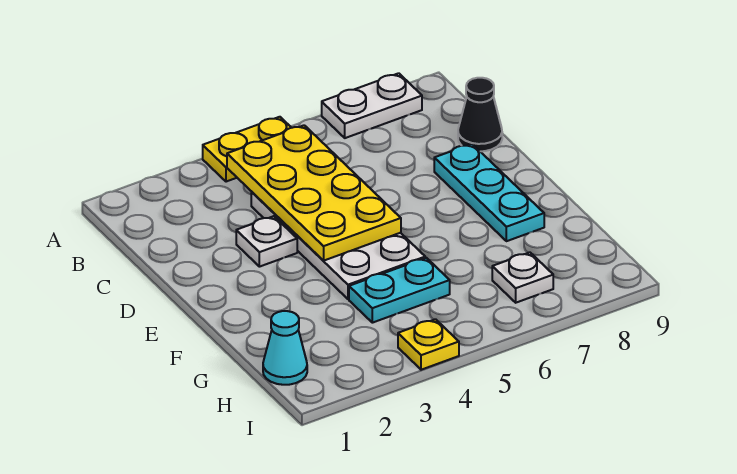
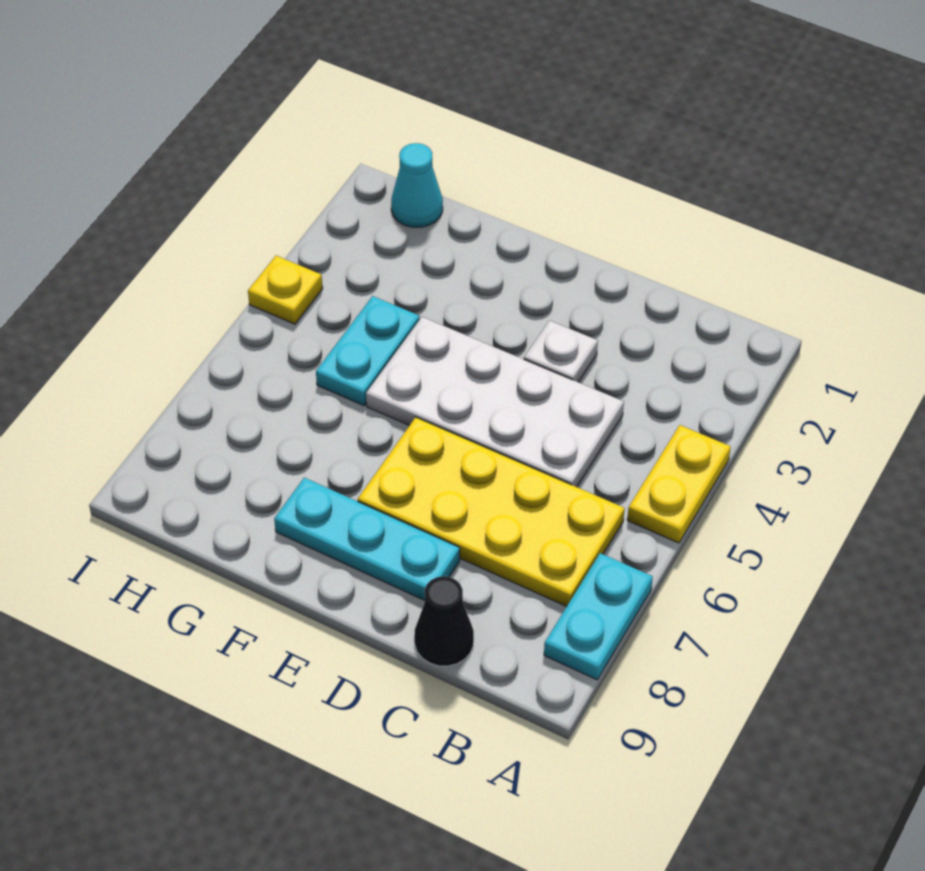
white 1x2 plate [322,73,422,138] -> cyan 1x2 plate [544,553,653,680]
yellow 2x4 plate [227,125,401,261] -> yellow 2x4 plate moved to [358,417,625,607]
white 1x1 plate [492,252,553,303] -> none

